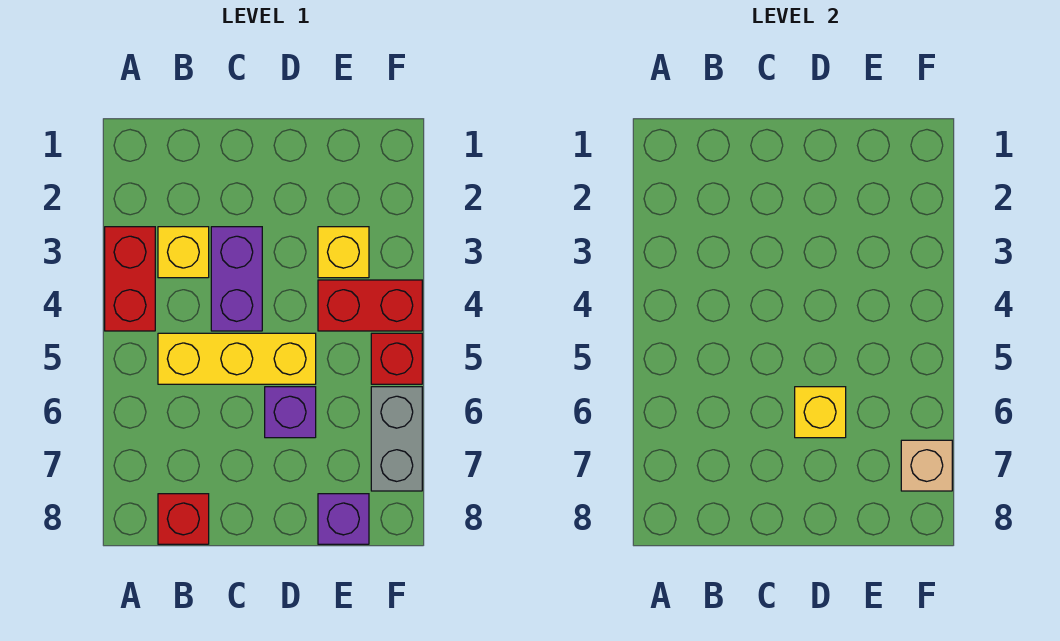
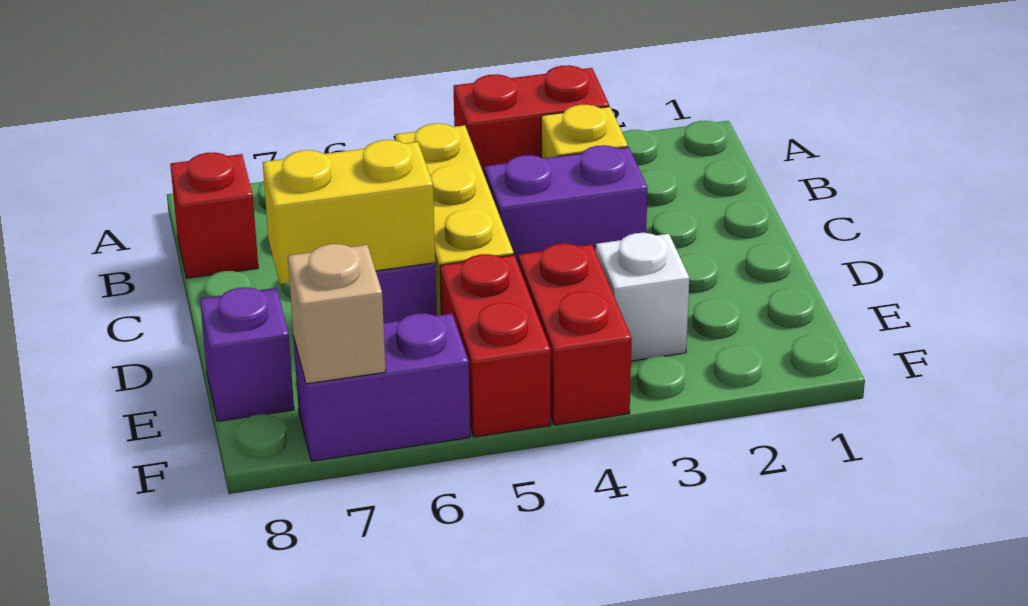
yellow 1x1 brick [795,387,846,438] -> yellow 1x2 brick [263,140,435,284]
yellow 1x1 brick [318,227,369,278] -> white 1x1 brick [596,233,689,361]
red 1x1 brick [371,333,422,384] -> red 1x2 brick [440,254,551,437]
grey 1x2 brick [371,387,422,491] -> purple 1x2 brick [293,313,470,461]

